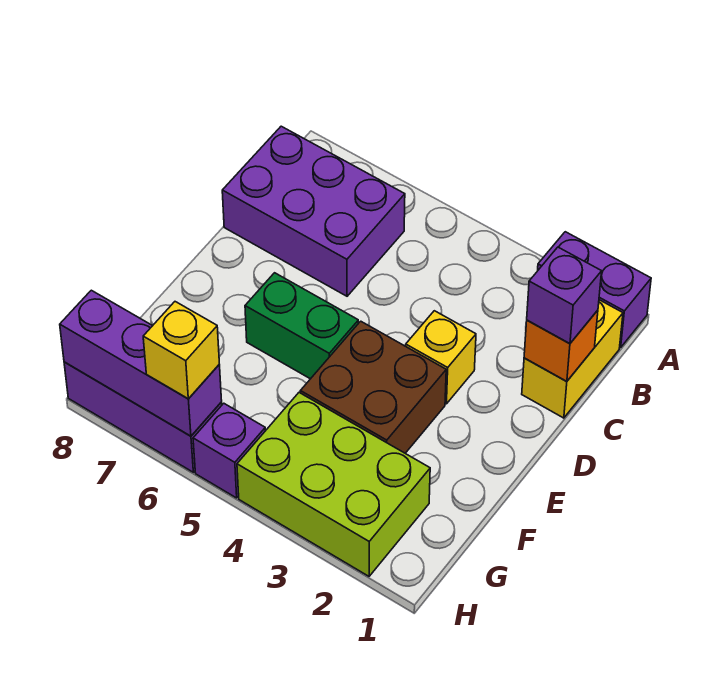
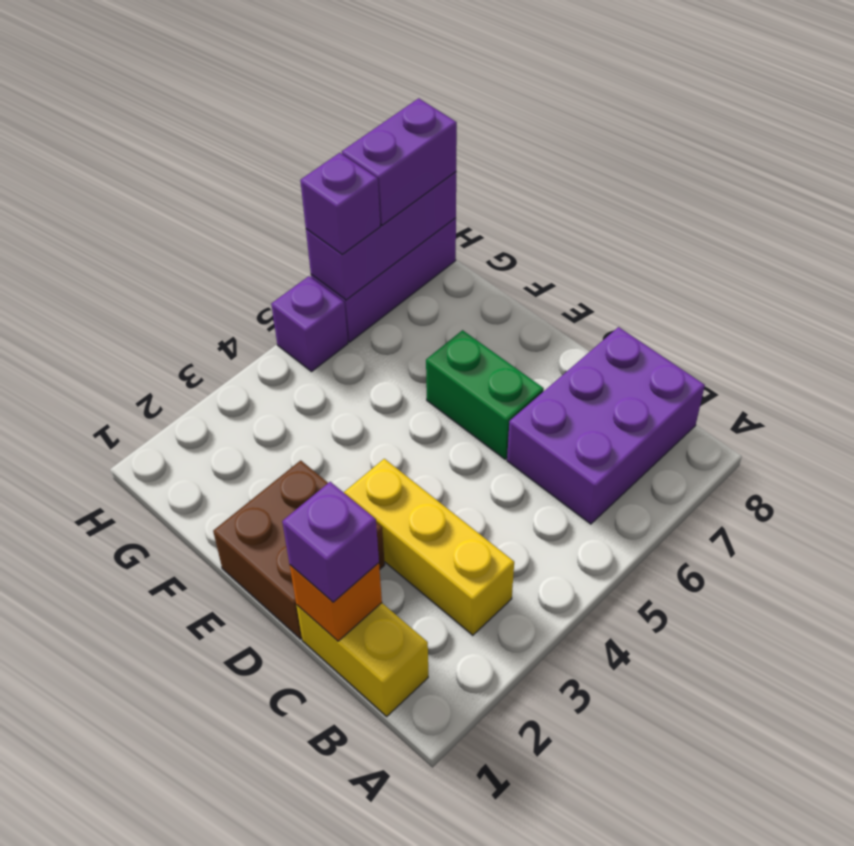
purple 1x2 brick [538,232,651,348] -> purple 1x2 brick moved to [342,98,457,225]
yellow 1x1 brick [406,311,476,404] -> yellow 1x3 brick [344,459,514,635]
brown 2x2 brick [300,321,446,453] -> brown 2x2 brick moved to [213,460,385,639]
green 1x2 brick [245,273,358,379] -> green 1x2 brick turned to [426,330,544,459]
lime 2x3 brick [237,393,430,576] -> none
yellow 1x1 brick [143,302,219,399] -> purple 1x1 brick [300,153,380,254]

